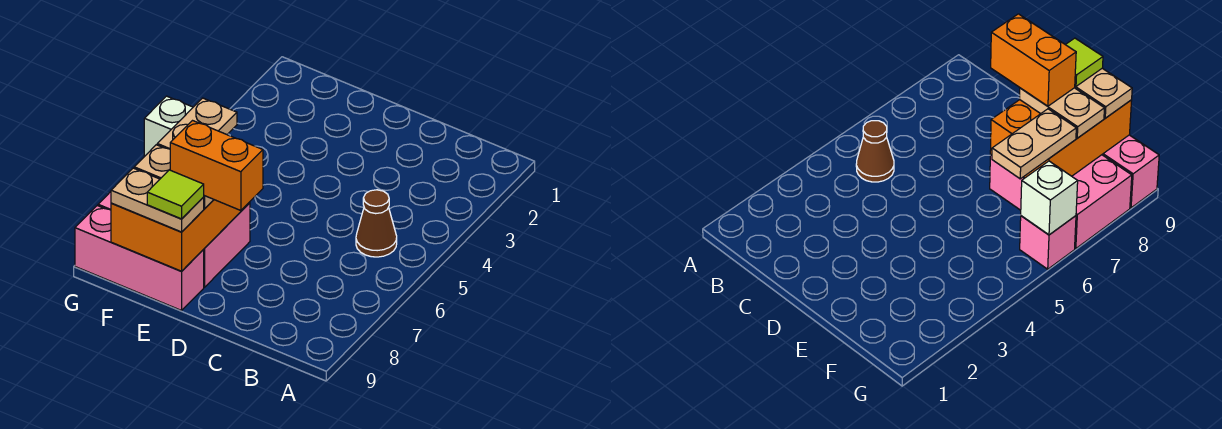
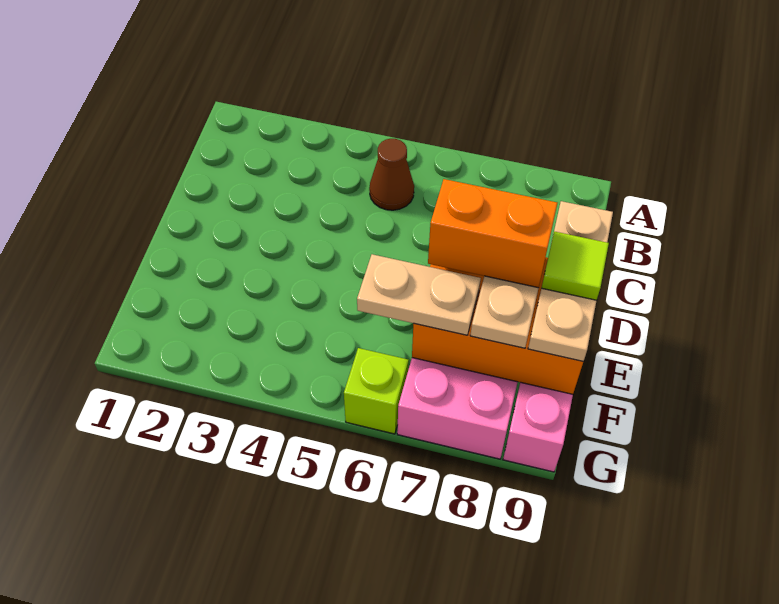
orange 1x2 brick [170,121,263,211] -> orange 1x2 brick turned to [428,179,557,288]
tan 1x2 plate [111,168,204,232] -> tan 1x3 plate [528,201,613,361]
pink 1x1 brick [1020,216,1076,269] -> lime 1x1 brick [344,348,409,434]
white 1x1 brick [144,96,193,157] -> none

